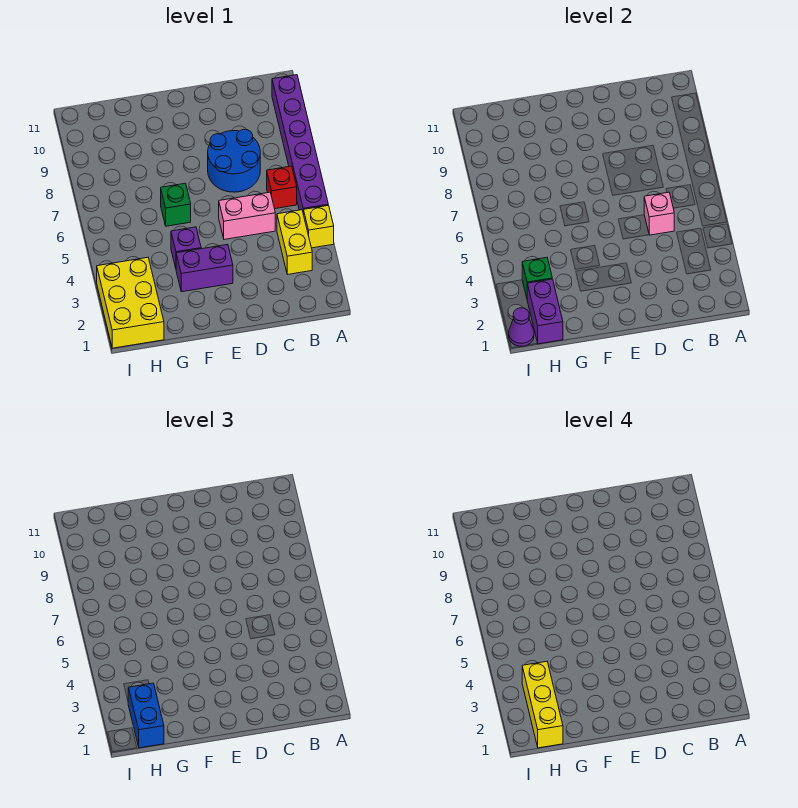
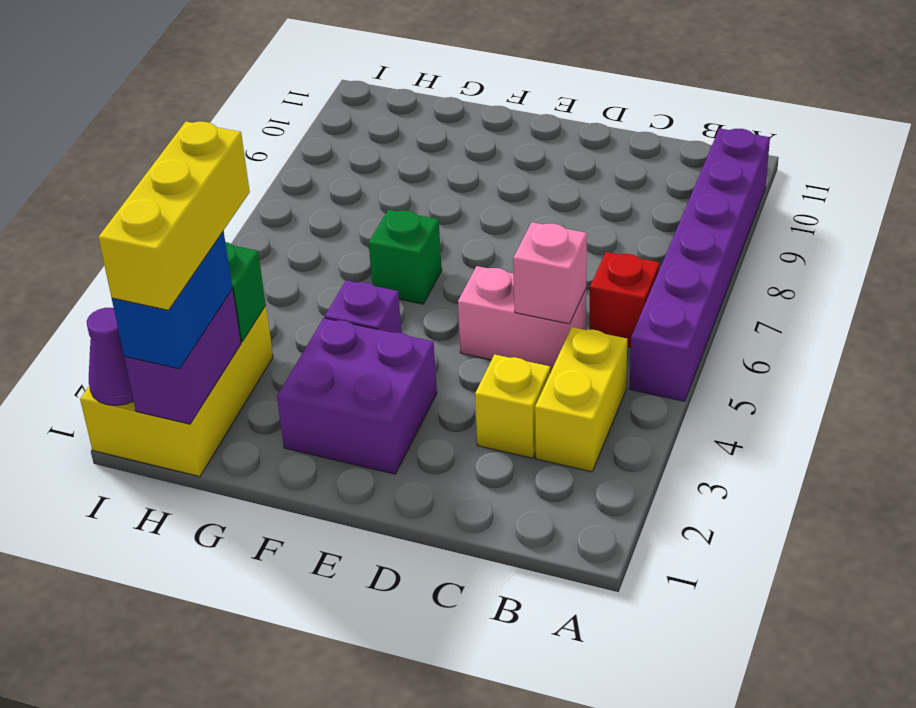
yellow 1x1 brick [304,205,334,248] -> yellow 1x1 brick moved to [475,354,550,458]
blue 2x2 round brick [208,129,260,192] -> none
purple 1x2 brick [176,244,233,292] -> purple 2x2 brick [277,318,437,474]

